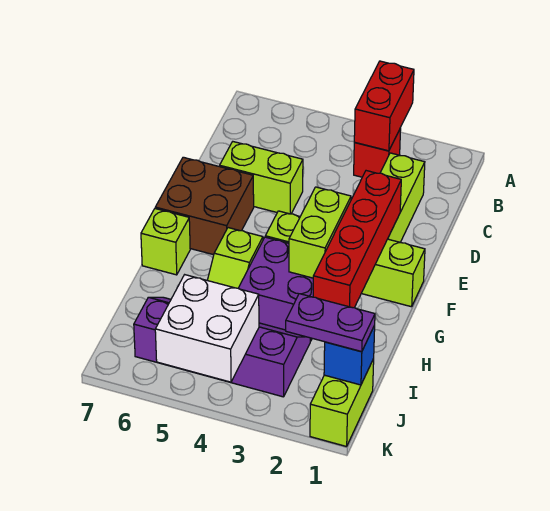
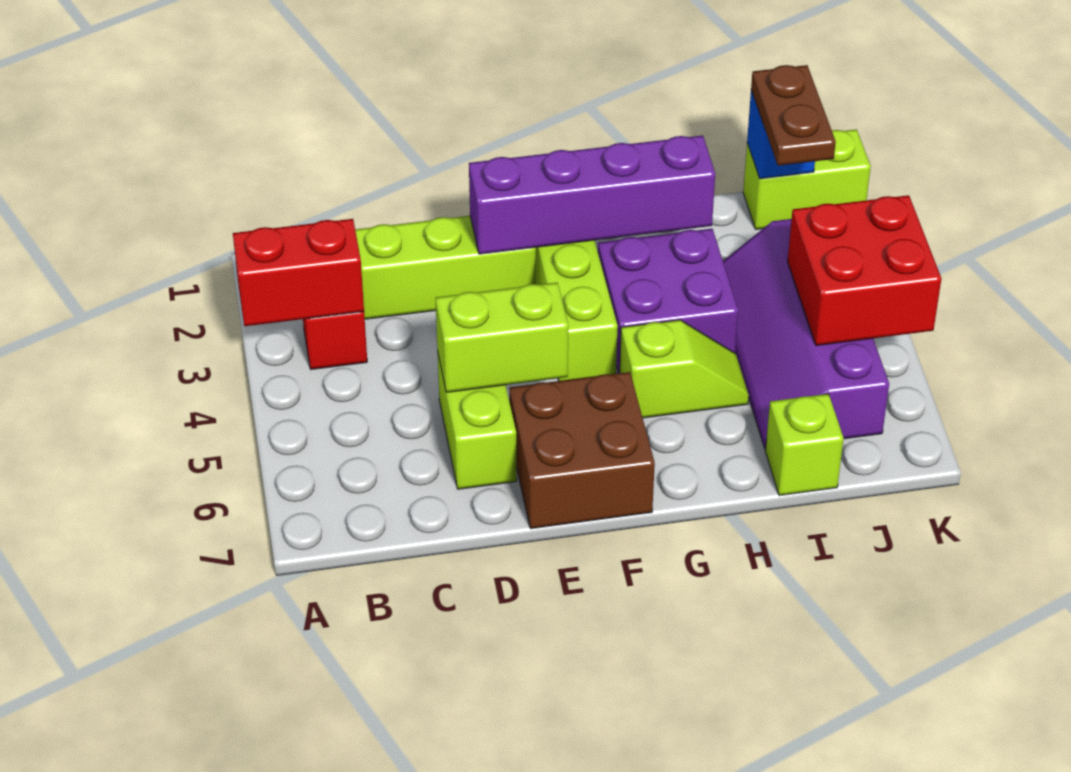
red 1x4 brick [313,171,401,308] -> purple 1x4 brick [469,135,715,254]
lime 1x2 brick [289,187,351,278] -> lime 1x2 brick moved to [436,283,568,392]
lime 1x1 brick [141,209,190,275] -> lime 1x1 brick moved to [765,394,844,496]
purple 1x2 plate [286,294,375,352] -> brown 1x2 plate [751,65,836,166]
white 2x2 brick [155,275,259,382] -> red 2x2 brick [788,195,941,346]

